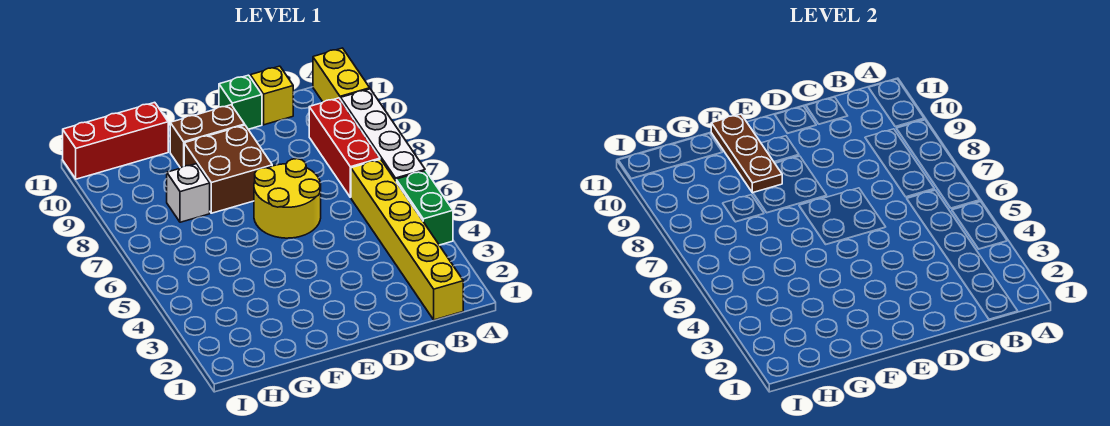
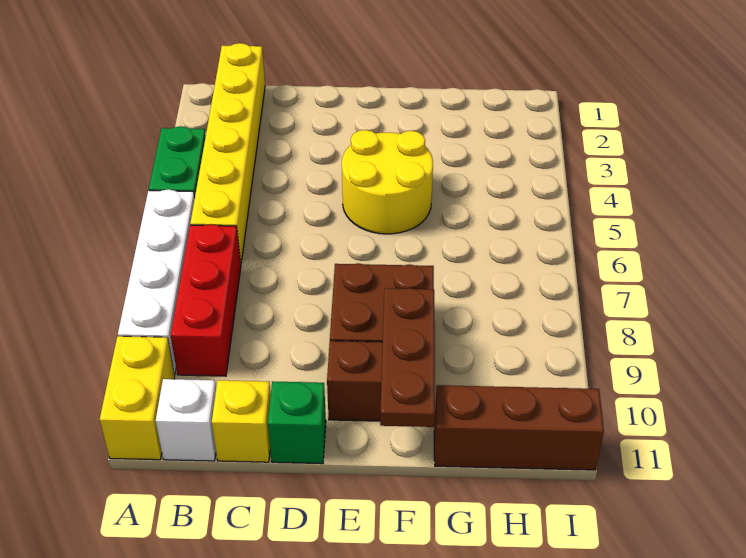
yellow 2x2 round brick [254,159,321,238] -> yellow 2x2 round brick moved to [342,130,433,234]
white 1x1 brick [167,164,210,222] -> white 1x1 brick moved to [156,379,216,461]
red 1x3 brick [63,102,168,179] -> brown 1x3 brick [434,385,604,470]

